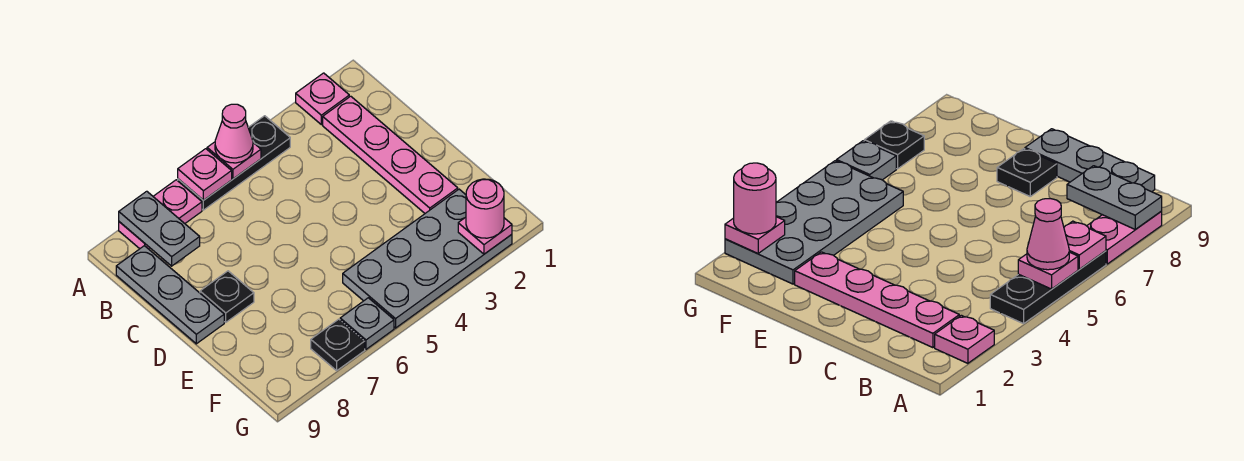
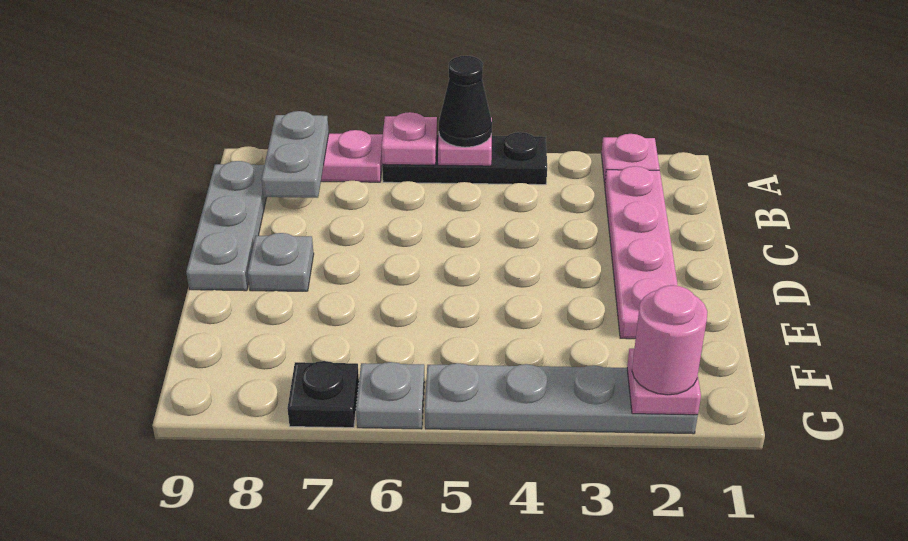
pink 1x1 cone [215,104,253,163] -> black 1x1 cone [439,56,492,147]
black 1x1 plate [200,271,254,322] -> grey 1x1 plate [248,233,314,291]
grey 2x4 plate [343,189,512,328] -> grey 1x4 plate [425,363,698,434]

